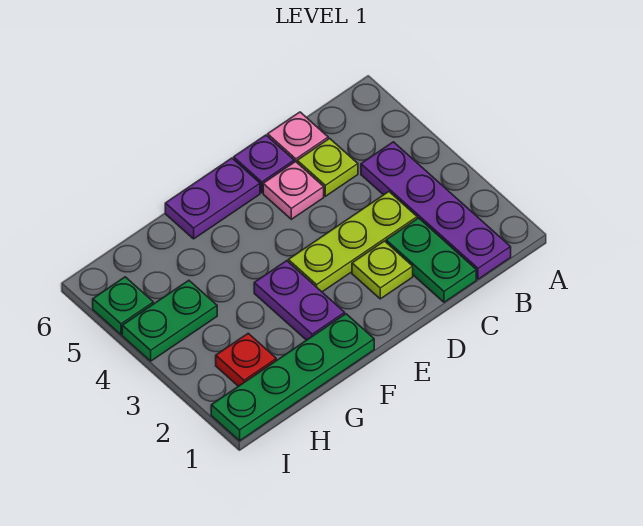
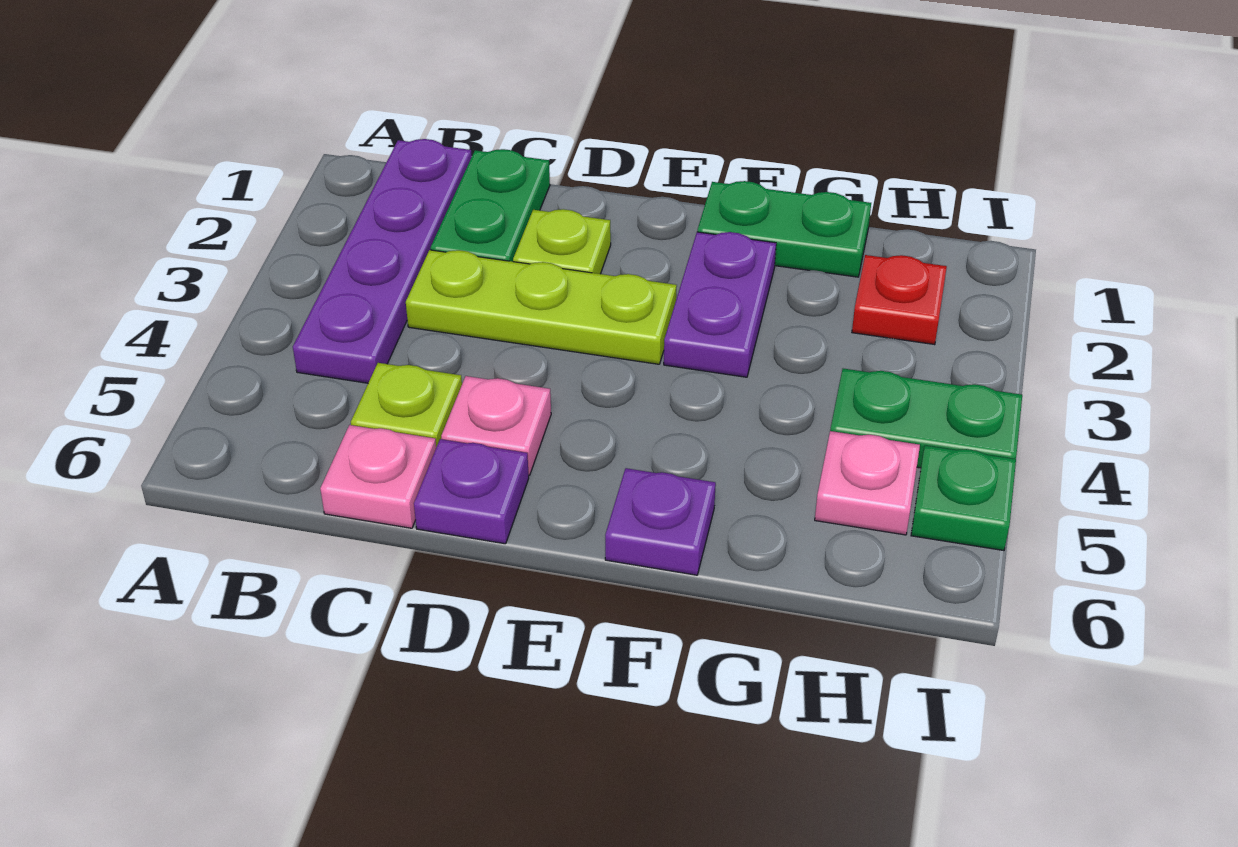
purple 1x2 plate [165,158,260,239] -> purple 1x1 plate [605,468,716,575]
green 1x4 plate [211,314,374,441] -> green 1x2 plate [697,181,871,277]
none -> pink 1x1 plate [815,431,920,535]

